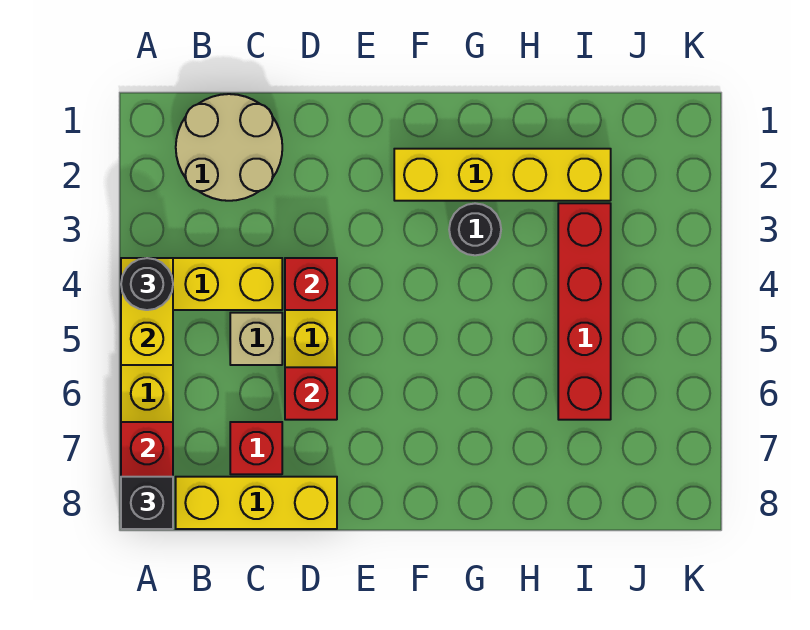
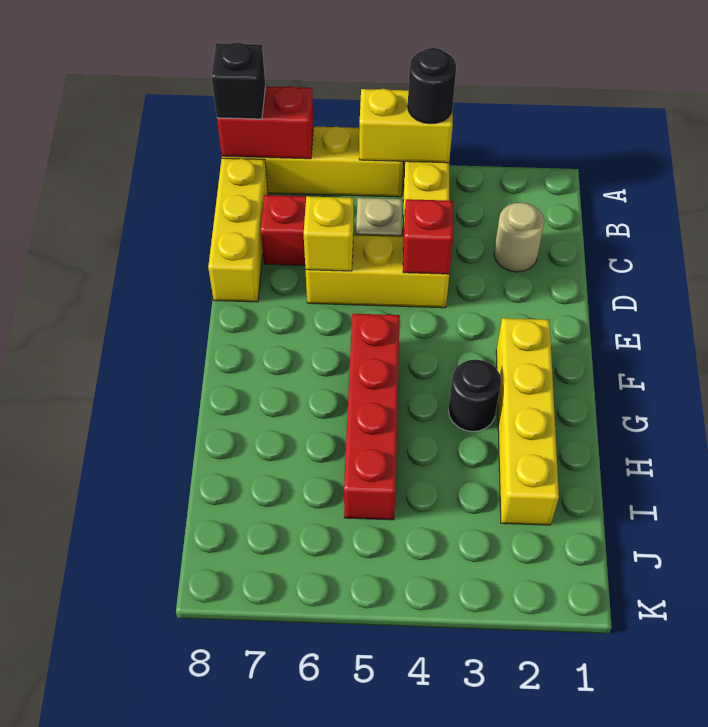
tan 2x2 round brick [176,94,282,201] -> tan 1x1 round brick [494,203,544,272]
red 1x1 brick [285,367,337,420] -> yellow 1x1 brick [304,196,354,271]
red 1x4 brick [558,203,611,420] -> red 1x4 brick turned to [344,314,400,520]

